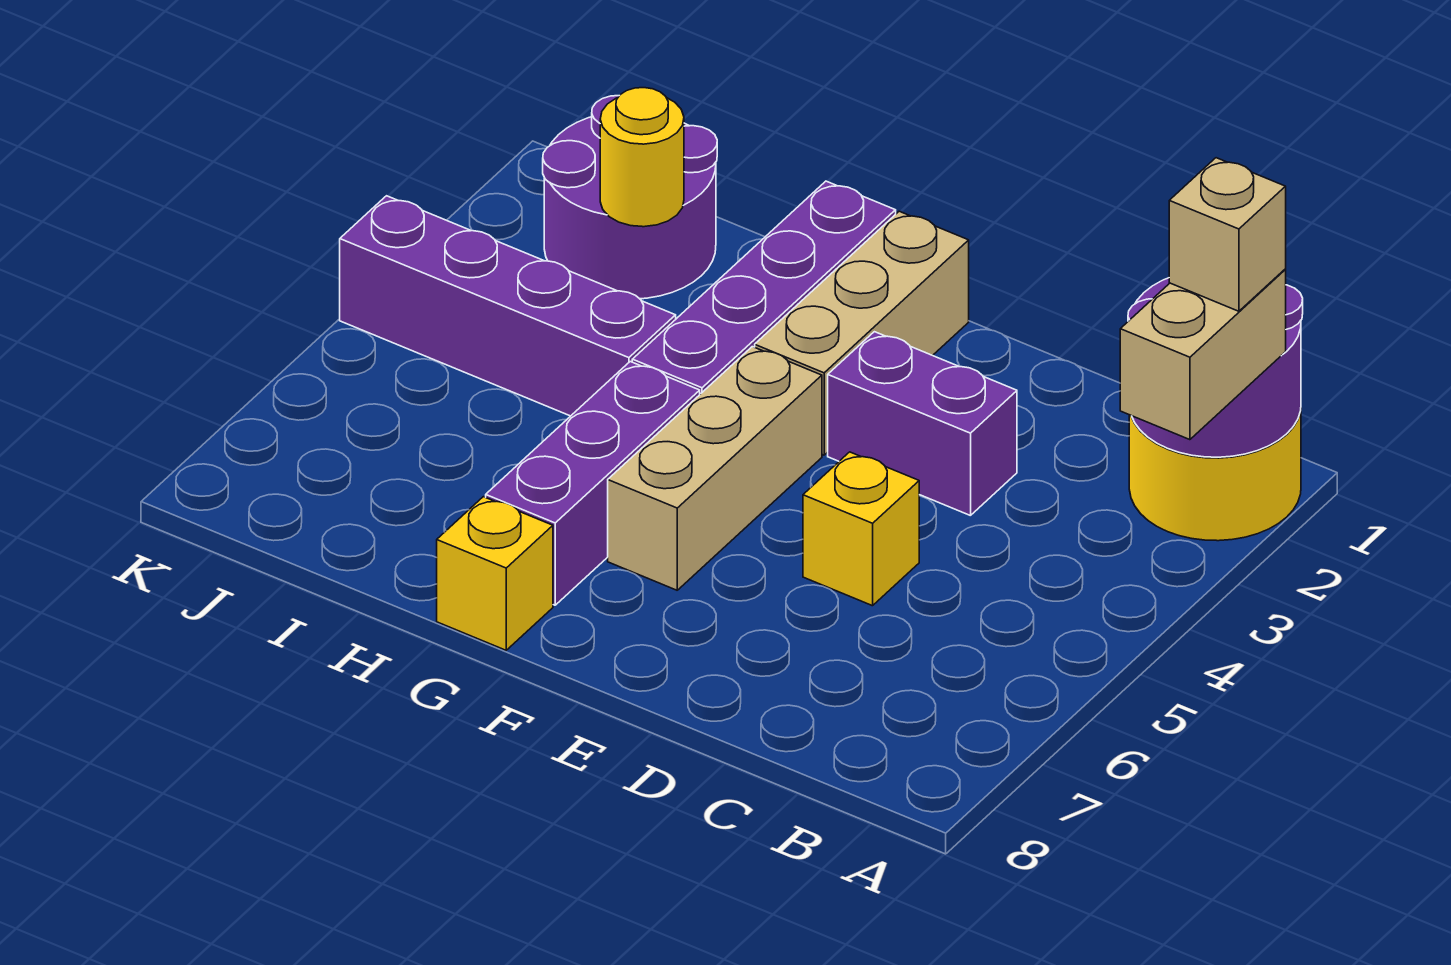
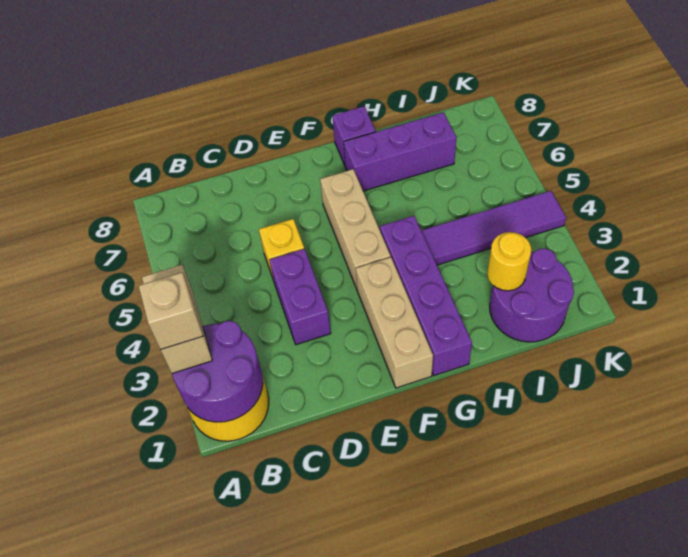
purple 1x2 brick [828,332,1017,516] -> purple 1x2 brick turned to [269,249,331,345]
purple 1x3 brick [486,362,700,605] -> purple 1x3 brick turned to [344,112,456,191]
yellow 1x1 brick [437,497,553,650] -> purple 1x1 brick [332,106,376,165]
purple 1x4 brick [340,196,676,416] -> purple 1x4 tile [421,191,566,265]

